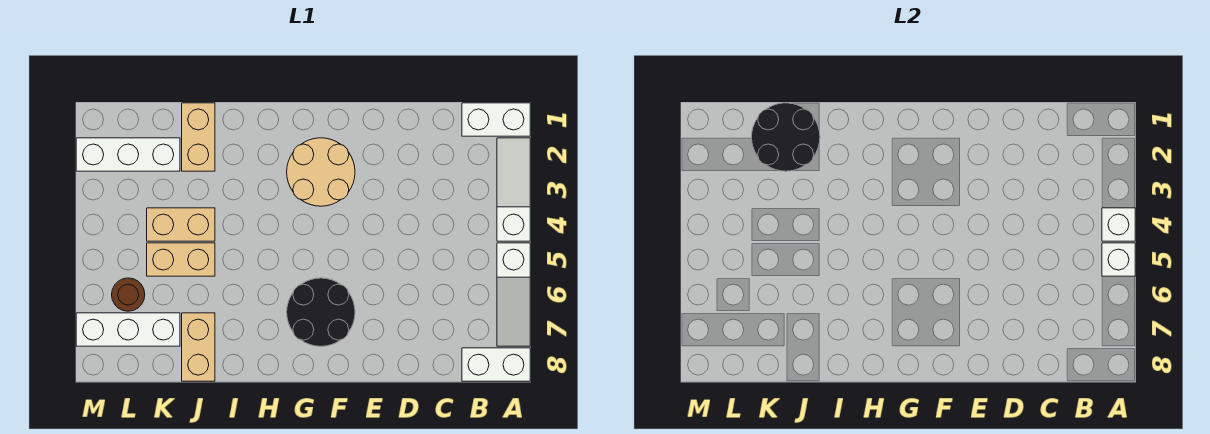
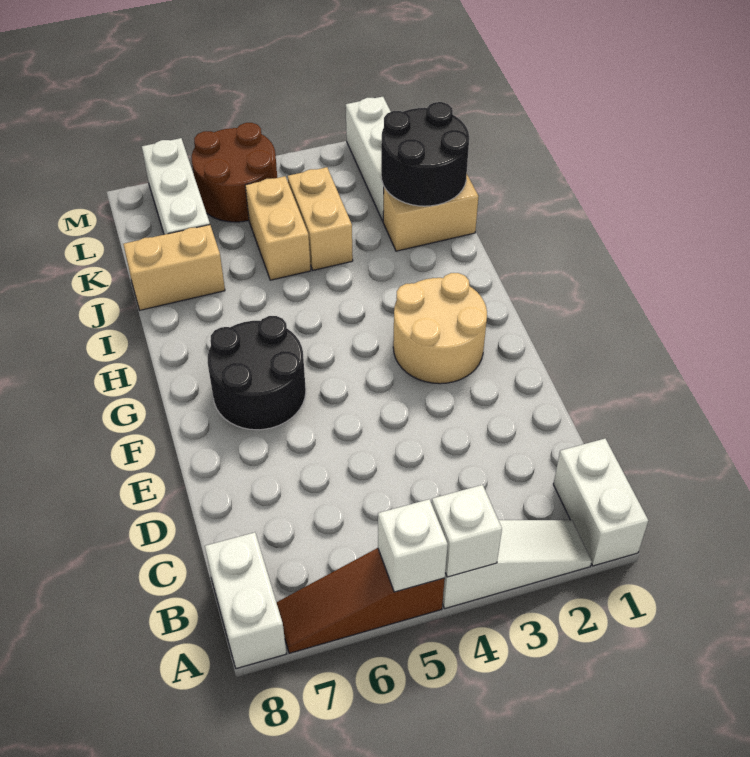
white 1x3 slope [497,243,530,346] -> brown 1x3 slope [276,548,445,653]
brown 1x1 round brick [112,278,145,311] -> brown 2x2 round brick [192,123,277,222]

